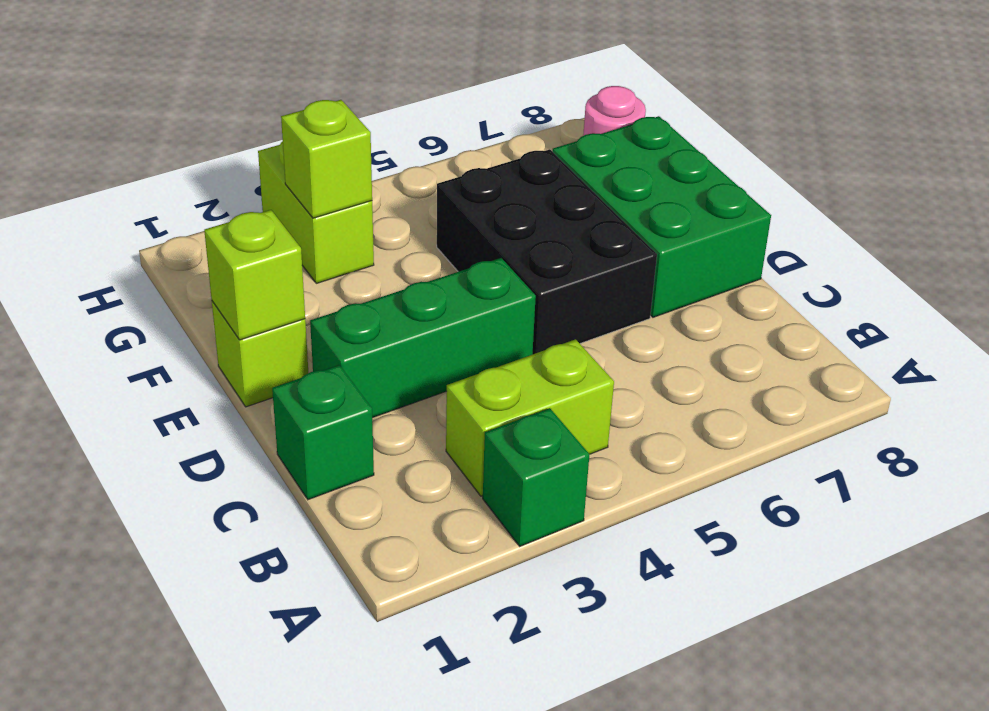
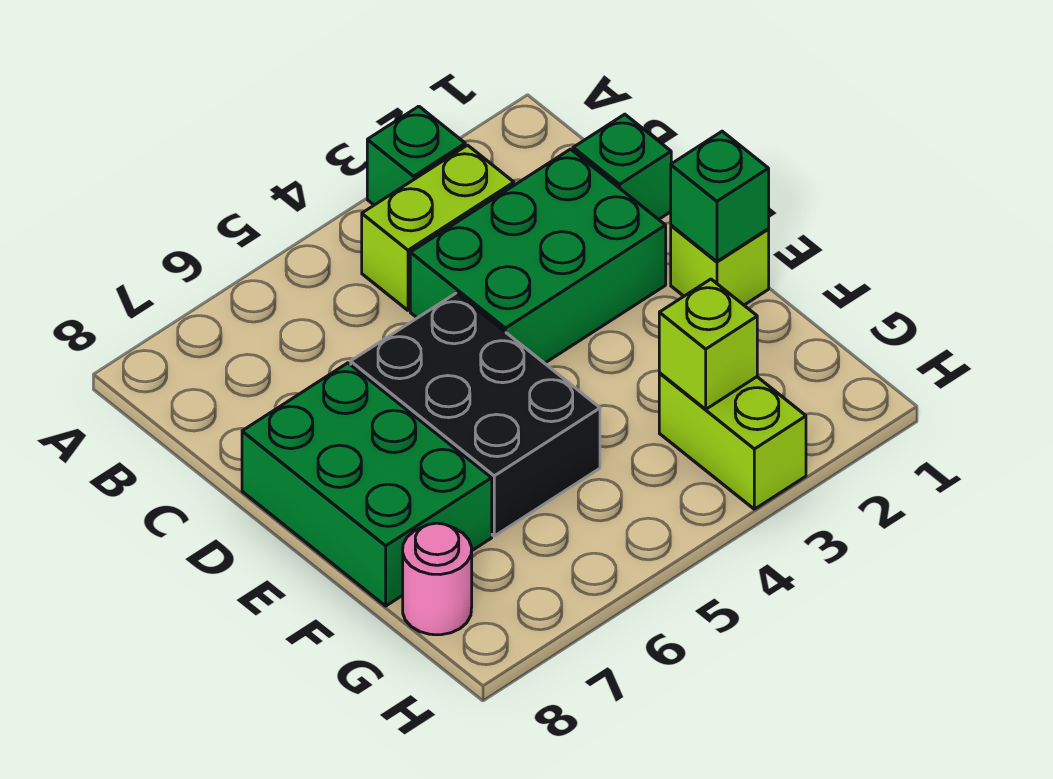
green 1x3 brick [310,258,536,418] -> green 2x3 brick [410,149,666,363]
lime 1x1 brick [204,210,305,340] -> green 1x1 brick [671,131,769,261]

